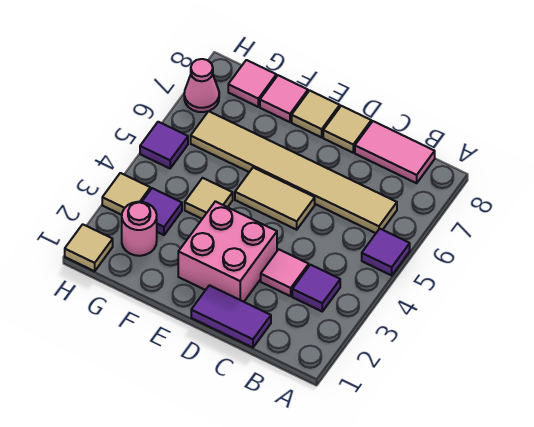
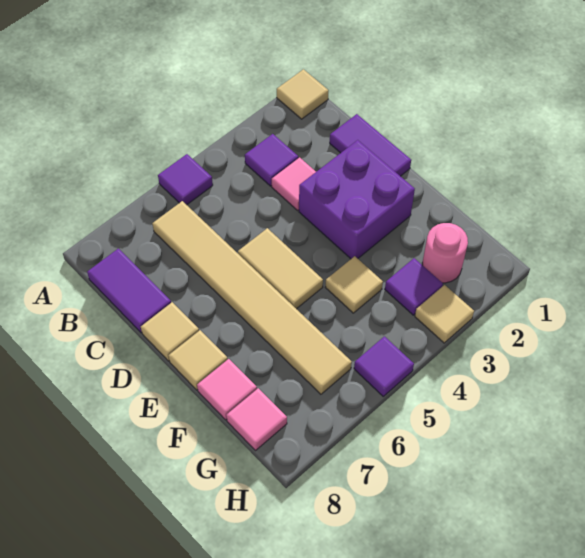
pink 1x2 tile [355,121,435,183] -> purple 1x2 tile [87,249,171,333]
pink 2x2 brick [178,201,277,302] -> purple 2x2 brick [299,140,415,259]
tan 1x1 tile [65,224,113,271] -> tan 1x1 tile moved to [277,69,329,119]
pink 1x1 cone [184,59,219,112] -> none

